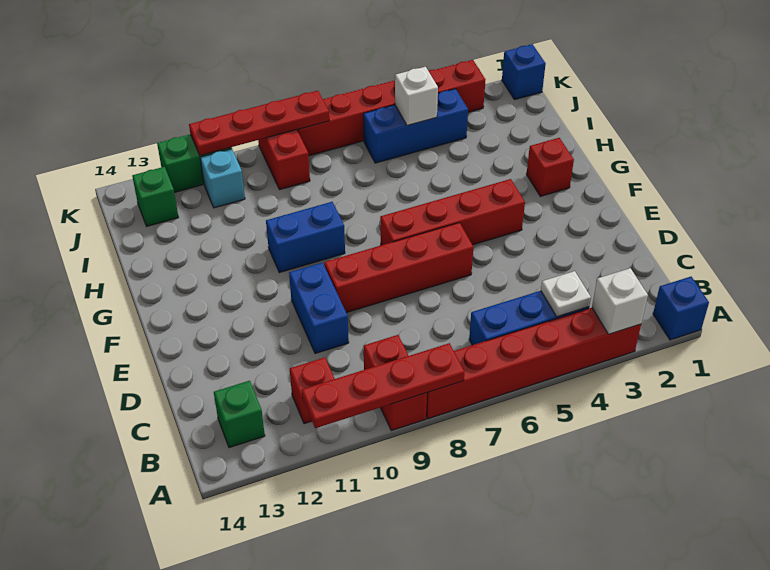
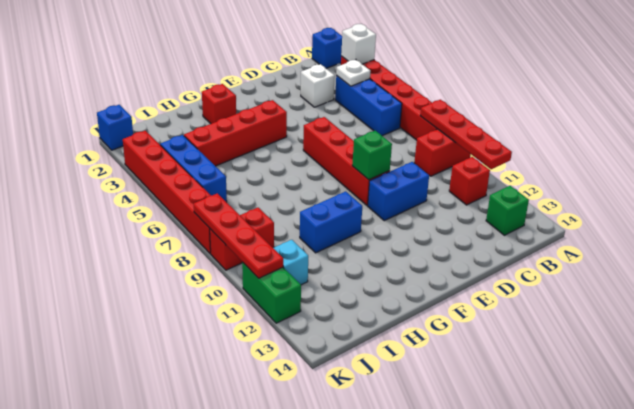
red 1x4 brick [380,179,525,245] -> red 1x4 brick turned to [184,100,287,166]
blue 1x2 brick [266,202,345,273] -> blue 1x2 brick turned to [300,191,362,253]
white 1x1 brick [395,67,438,125] -> white 1x1 brick moved to [301,64,335,107]
green 1x1 brick [132,167,178,226] -> green 1x1 brick moved to [352,131,392,180]

